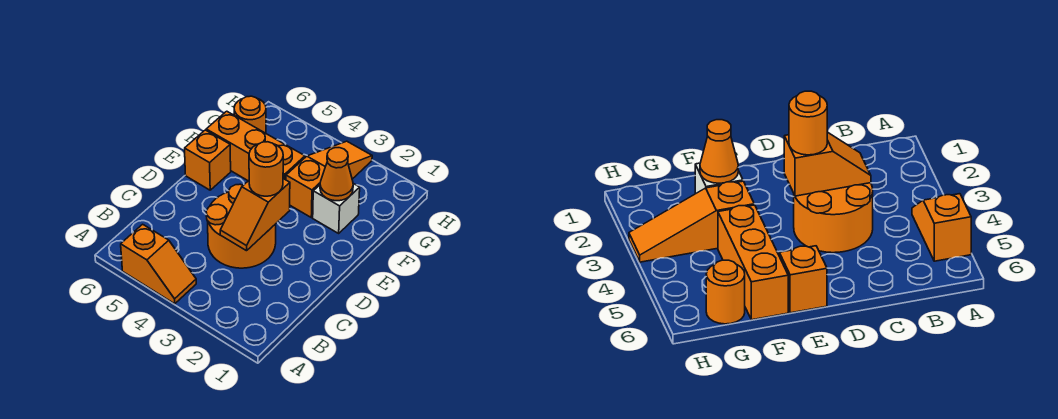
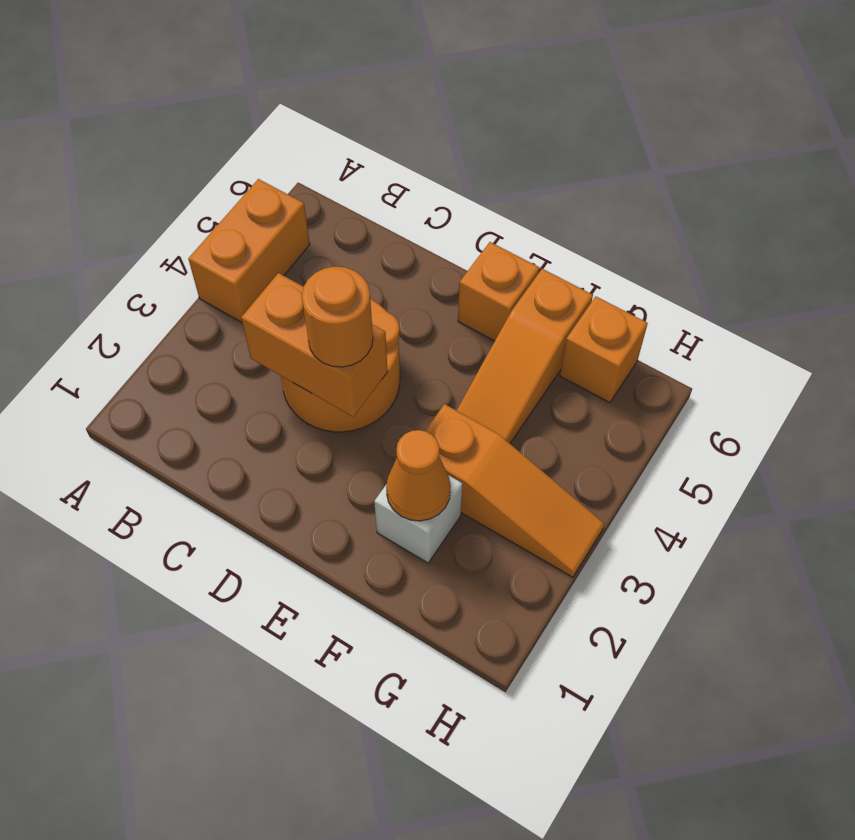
orange 1x2 slope [121,224,196,304] -> orange 1x2 brick [188,179,310,322]
orange 1x2 slope [220,179,290,251] -> orange 1x2 brick [241,273,388,417]
orange 1x3 brick [206,111,305,181] -> orange 1x3 slope [456,269,593,443]
orange 1x1 round brick [234,96,266,133] -> orange 1x1 brick [560,297,648,403]

